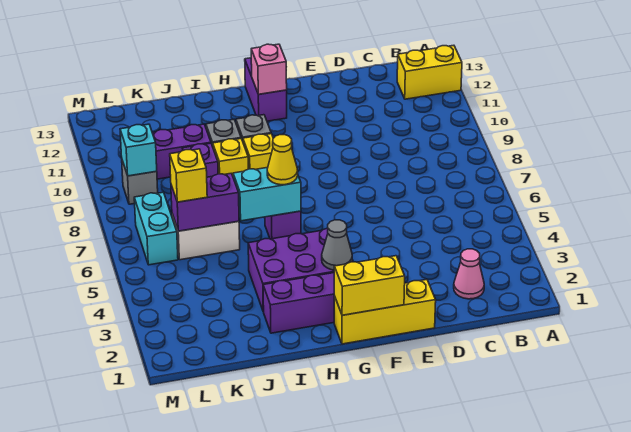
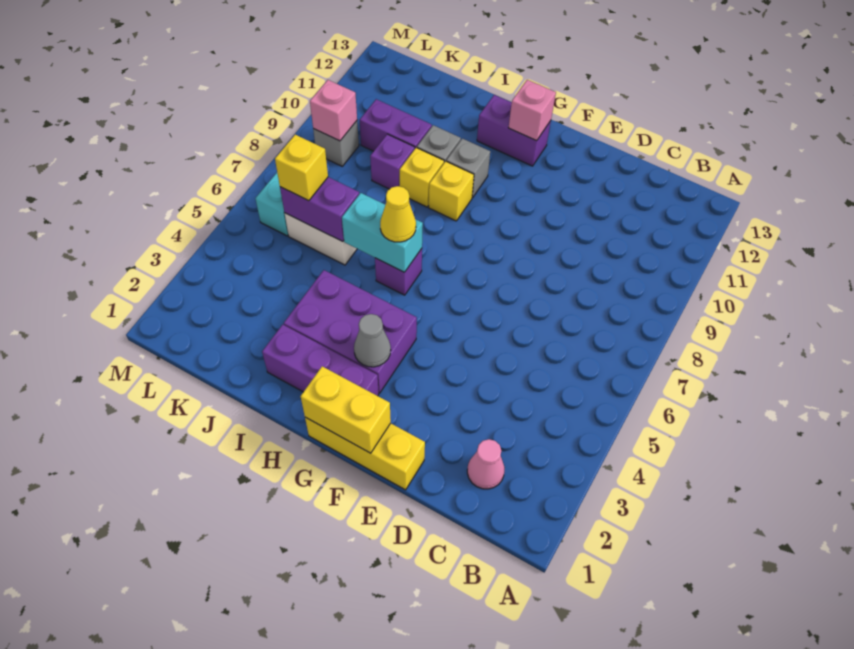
yellow 1x2 brick [397,45,462,99] -> none
purple 1x2 brick [245,58,287,121] -> purple 1x2 brick turned to [477,95,551,166]
cyan 1x1 brick [120,124,157,176] -> pink 1x1 brick [310,80,357,141]

